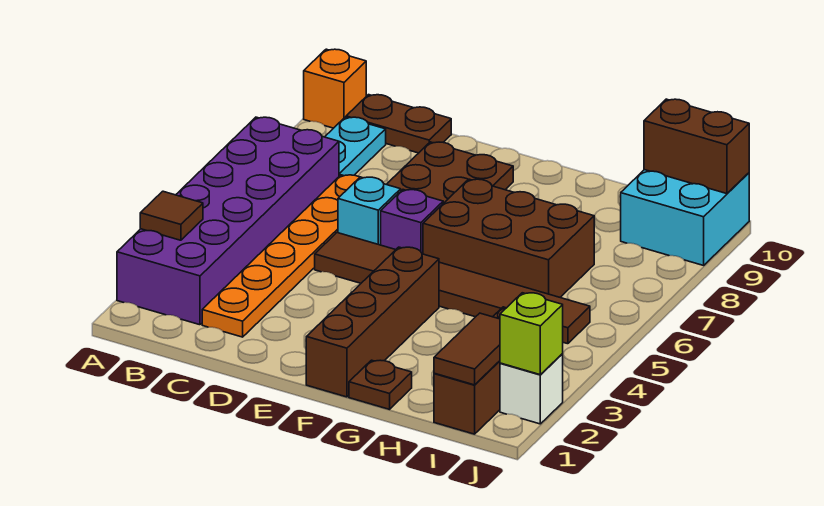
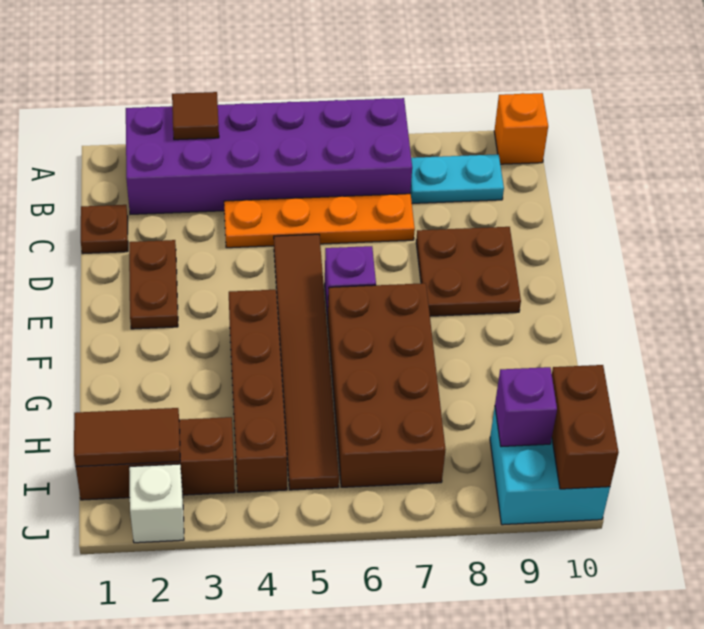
brown 1x2 plate [346,95,451,153] -> brown 1x2 plate moved to [129,240,178,329]
orange 1x6 plate [202,175,360,337] -> orange 1x4 plate [224,194,415,248]
cyan 1x1 brick [338,177,401,245] -> none
brown 1x4 brick [306,247,439,397] -> brown 1x4 brick turned to [229,290,287,492]
brown 2x3 brick [423,179,594,297] -> brown 2x4 brick [328,283,446,487]
brown 1x1 plate [349,360,412,409] -> brown 1x1 plate moved to [81,205,128,254]
none -> purple 1x1 brick [495,367,557,447]
lime 1x1 brick [500,293,563,375] -> none

